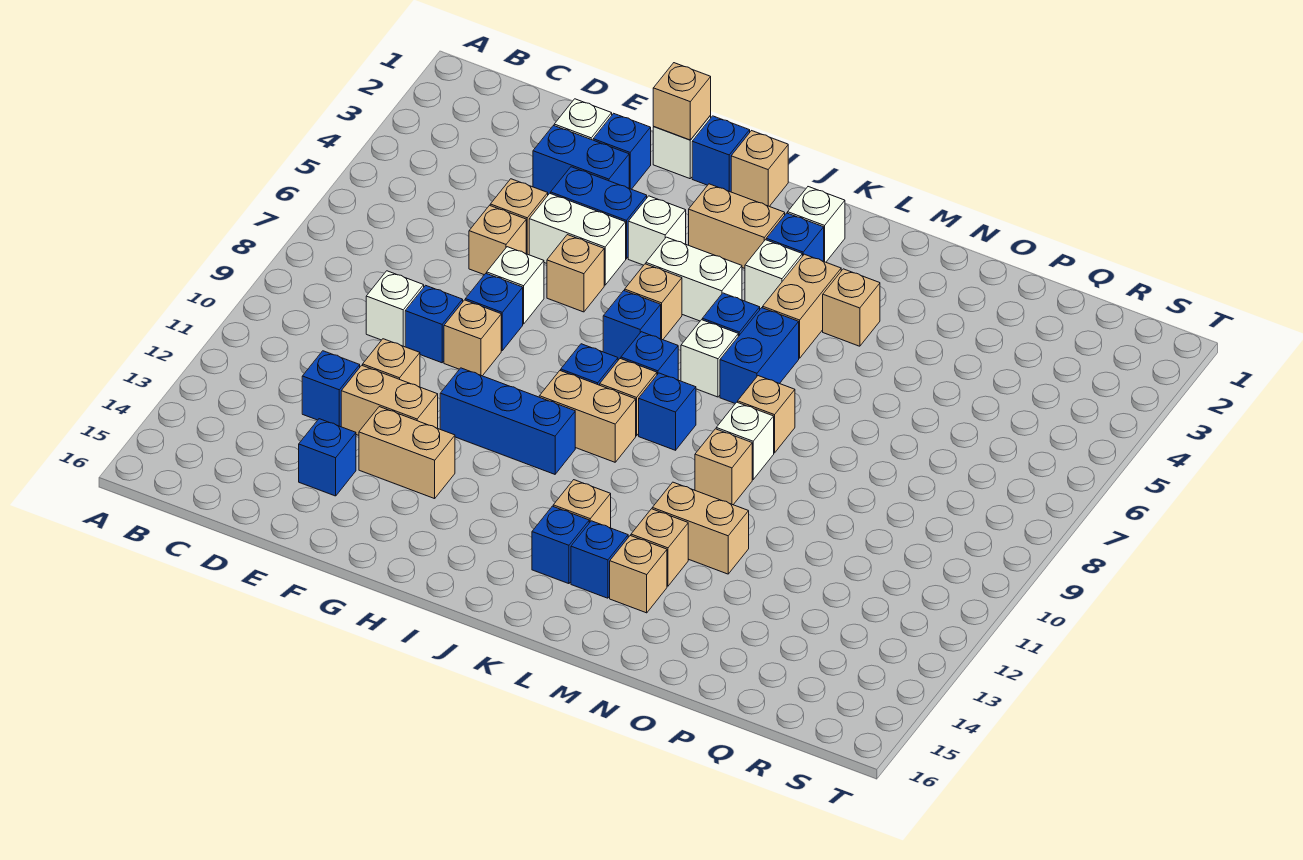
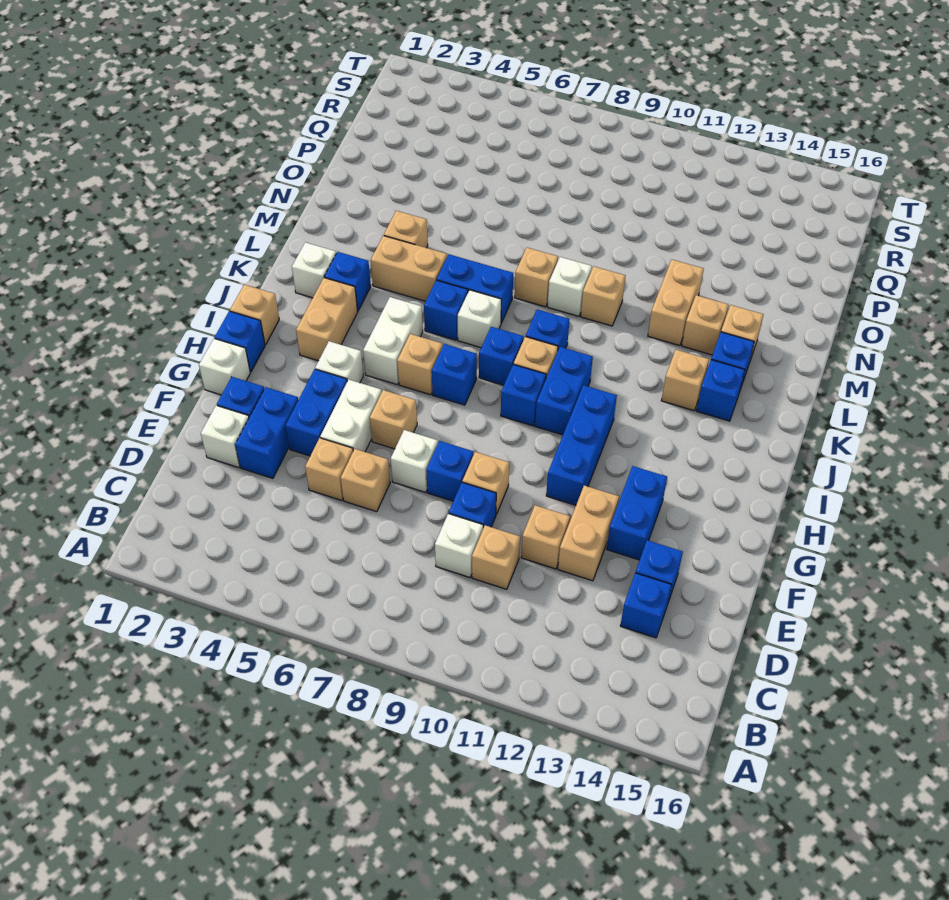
blue 1x1 brick [302,351,360,427] -> blue 1x1 brick moved to [620,573,672,638]
tan 1x2 brick [359,407,455,499] -> blue 1x2 brick [607,466,667,560]
tan 1x1 brick [653,63,711,140] -> tan 1x1 brick moved to [472,525,520,589]
tan 1x2 brick [539,371,636,462] -> blue 1x2 brick [535,347,593,435]
white 1x1 brick [745,240,802,309] -> none

